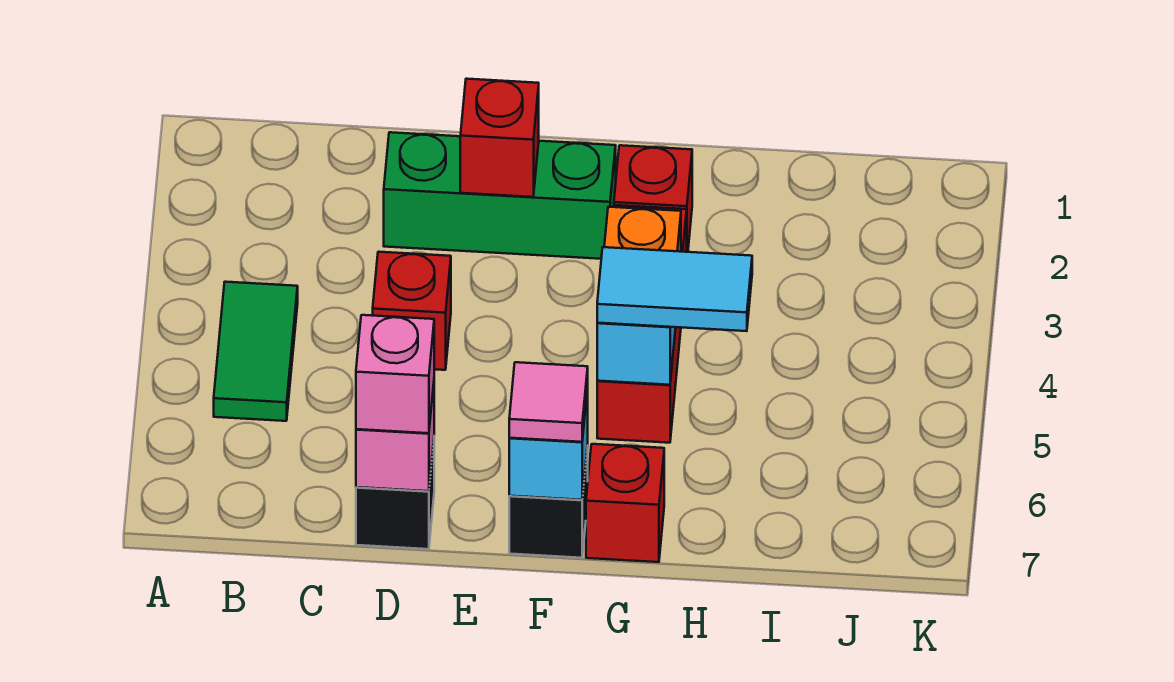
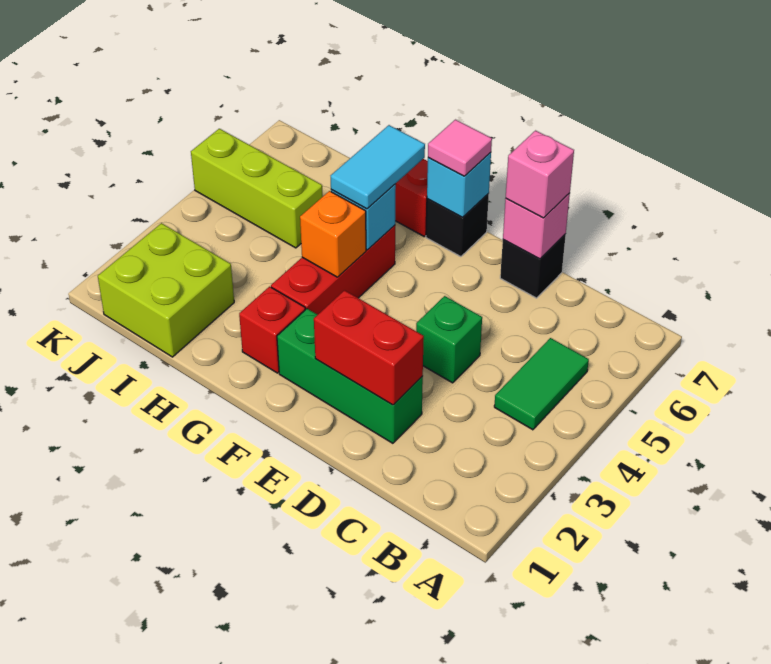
red 1x1 brick [373,252,451,370] -> green 1x1 brick [416,296,482,383]
red 1x1 brick [460,79,539,197] -> red 1x2 brick [314,290,424,405]
cyan 1x2 tile [597,247,752,331] -> cyan 1x2 tile turned to [331,125,425,209]
none -> lime 2x2 brick [98,223,234,357]
none -> lime 1x3 brick [191,129,323,248]

